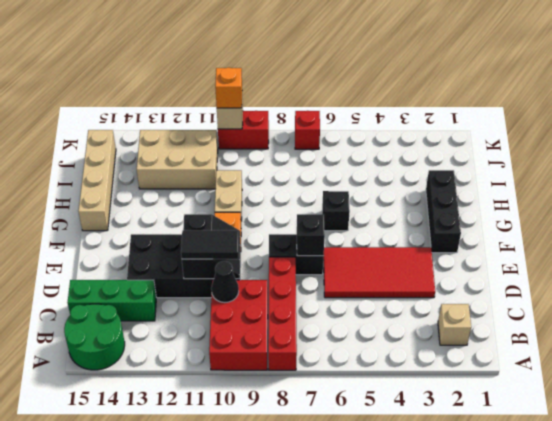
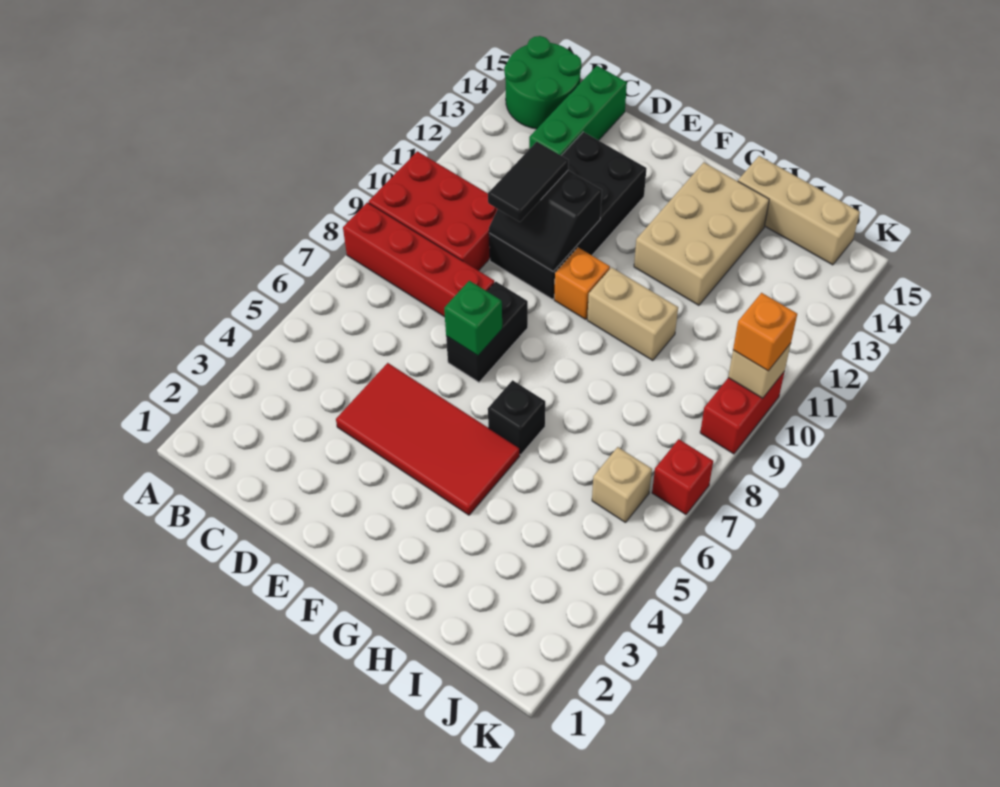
tan 1x1 brick [438,304,471,345] -> tan 1x1 brick moved to [592,447,652,523]
black 1x1 cone [211,261,239,303] -> none
red 2x4 tile [323,247,435,298] -> red 2x4 tile turned to [336,363,520,515]
black 1x1 brick [297,214,325,256] -> green 1x1 brick [444,281,502,356]
black 1x3 brick [426,170,461,253] -> none
tan 1x4 brick [79,130,116,231] -> tan 1x3 brick [738,156,860,265]
tan 2x3 brick [137,130,218,189] -> tan 2x3 brick moved to [634,162,769,305]

